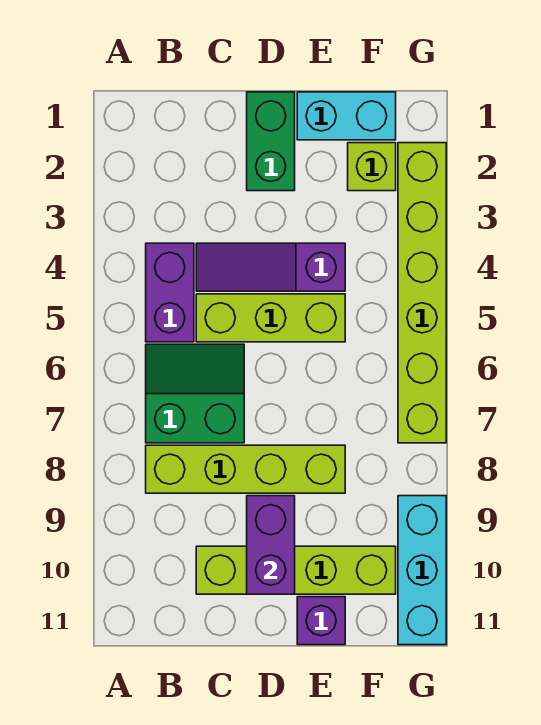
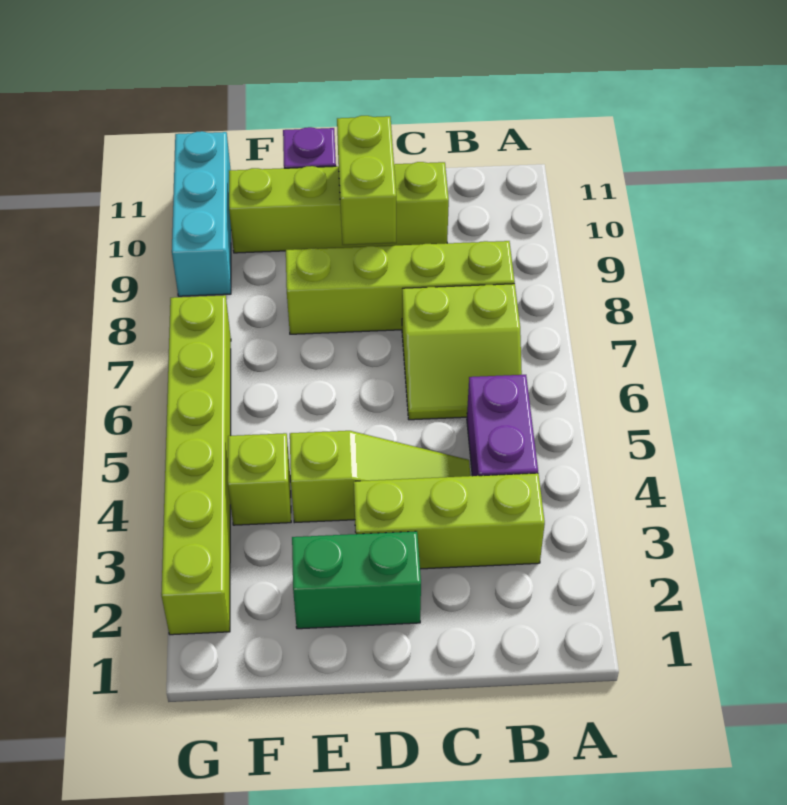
green 2x2 slope [146,344,244,443] -> lime 2x2 slope [402,284,522,420]
purple 1x3 slope [196,243,345,291] -> lime 1x3 slope [290,431,471,523]
lime 1x3 brick [196,294,345,342] -> lime 1x3 brick moved to [354,473,545,569]
green 1x2 brick [247,92,295,191] -> green 1x2 brick turned to [292,531,421,629]
purple 1x2 brick [247,496,295,594] -> lime 1x2 brick [337,116,396,245]
cyan 1x2 brick [297,92,396,140] -> none
lime 1x1 brick [348,143,396,191] -> lime 1x1 brick moved to [228,433,291,525]

